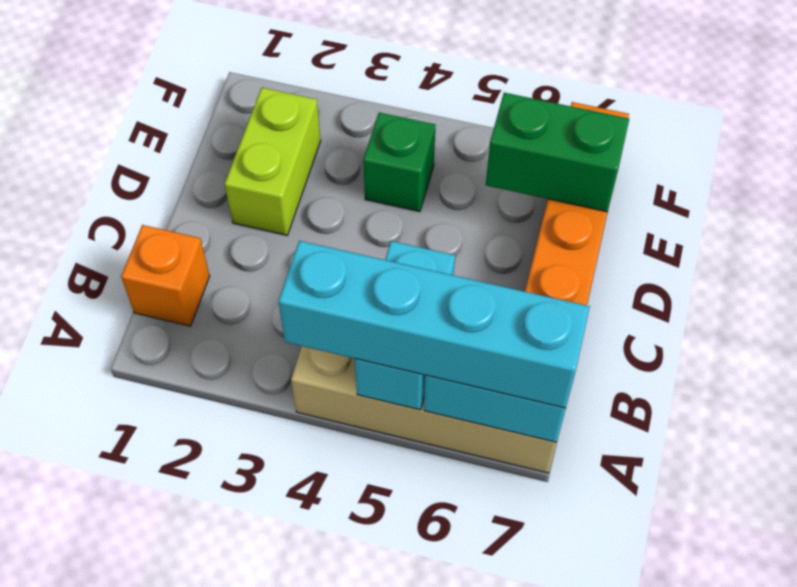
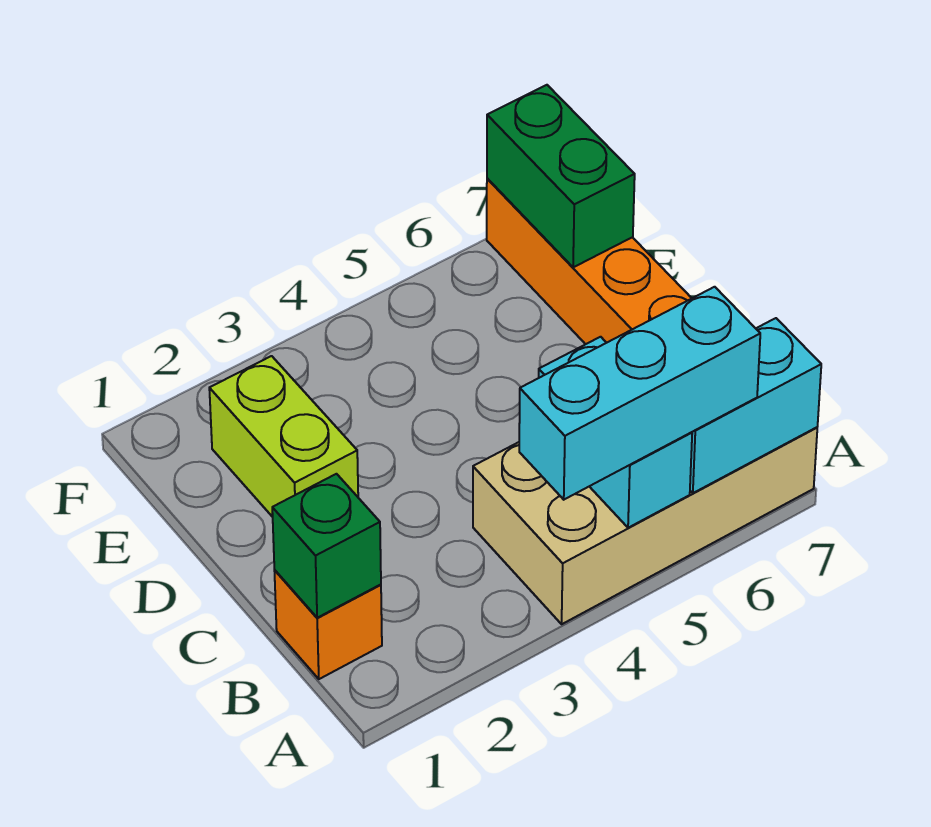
cyan 1x4 brick [278,241,590,408] -> cyan 1x3 brick [519,287,760,500]
green 1x1 brick [363,113,435,212] -> green 1x1 brick moved to [272,474,381,618]
green 1x2 brick [486,93,629,212] -> green 1x2 brick turned to [487,85,635,267]

